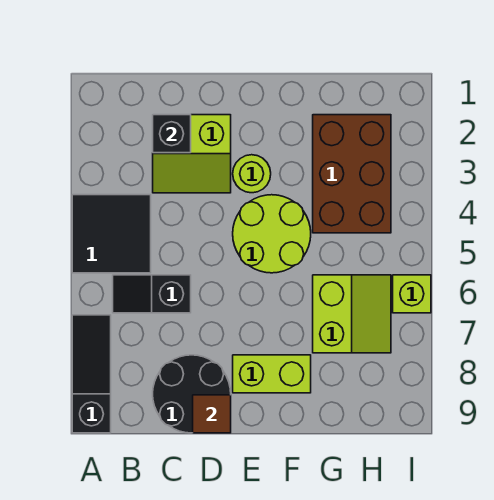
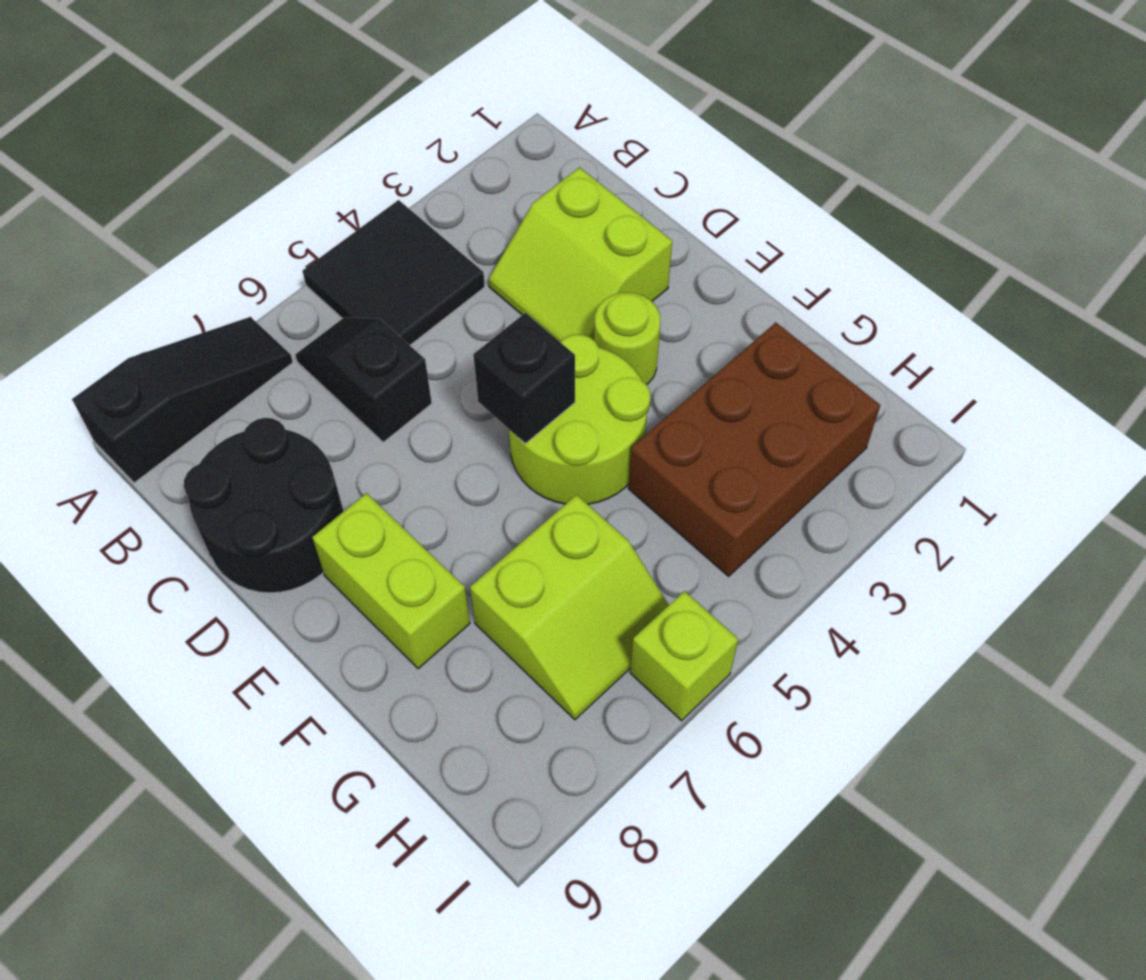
black 1x1 brick [153,115,191,153] -> black 1x1 brick moved to [473,313,575,444]
brown 1x1 tile [193,395,231,433] -> none

